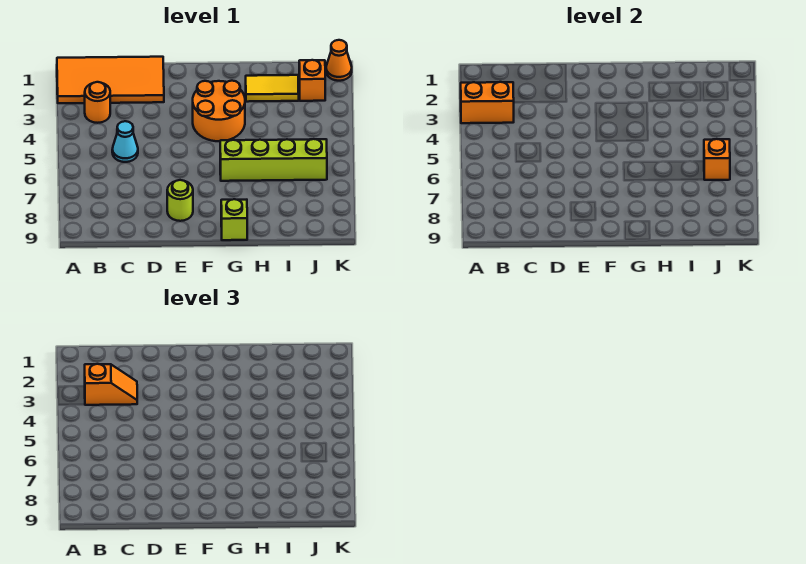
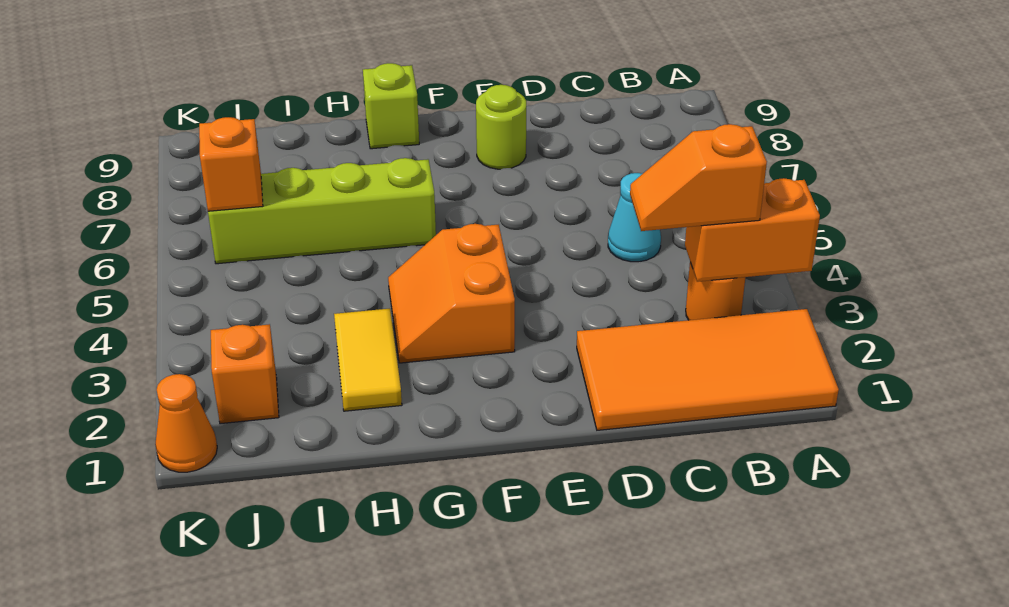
orange 2x2 round brick [193,81,245,141] -> orange 2x2 slope [388,224,515,363]
yellow 1x2 tile [246,75,299,102] -> yellow 1x2 tile turned to [334,309,402,411]

